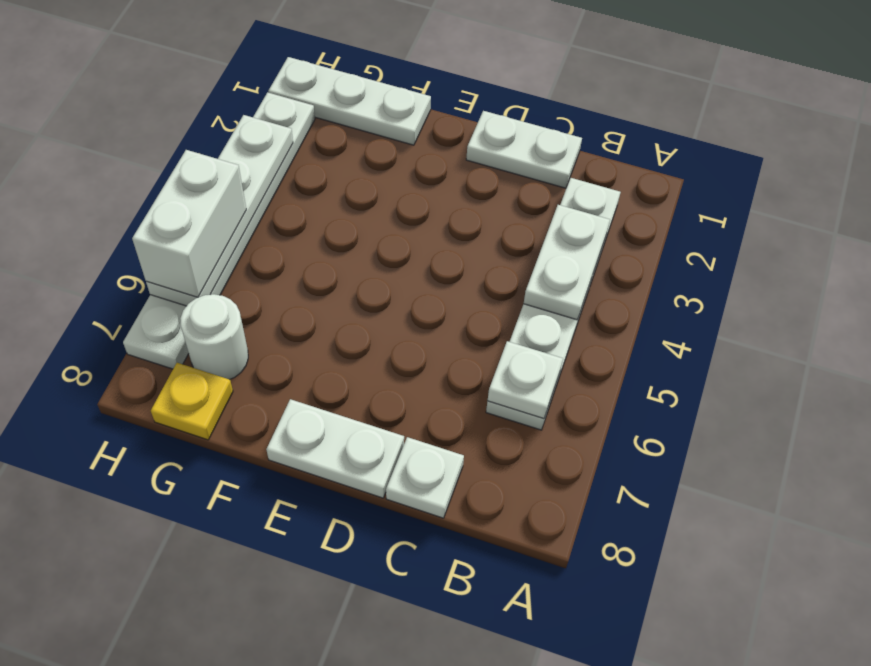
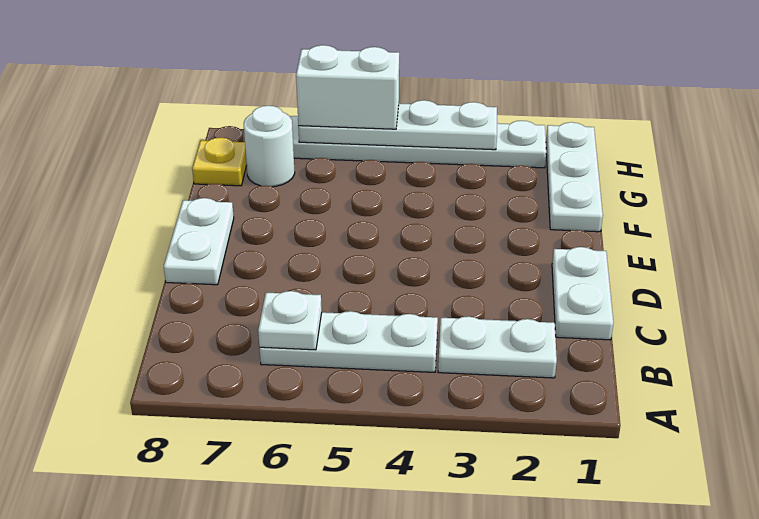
white 1x2 plate [524,205,610,320] -> none
white 1x1 plate [386,437,464,518] -> none

